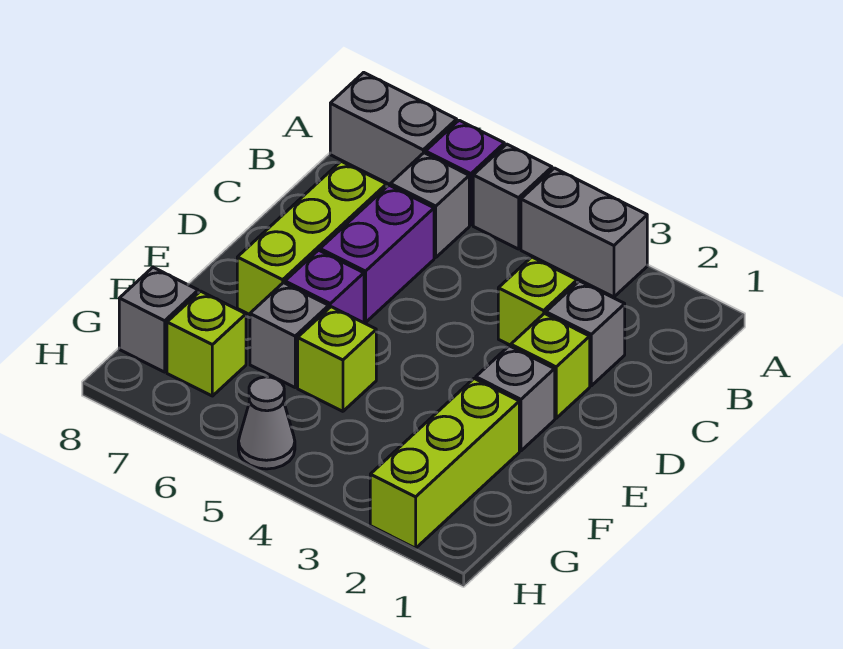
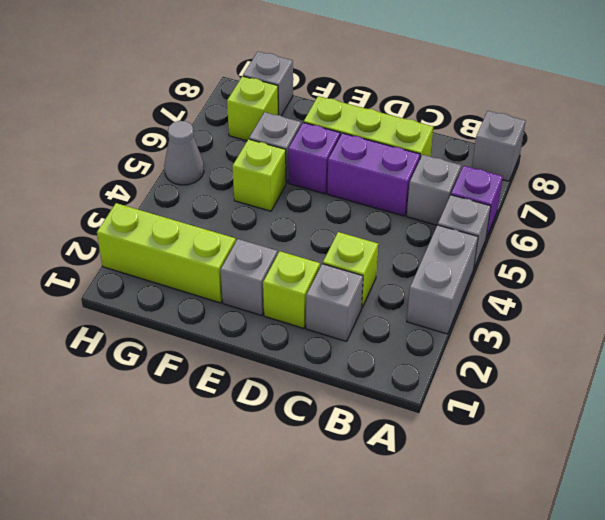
grey 1x2 brick [330,72,457,184] -> grey 1x1 brick [472,111,526,181]

